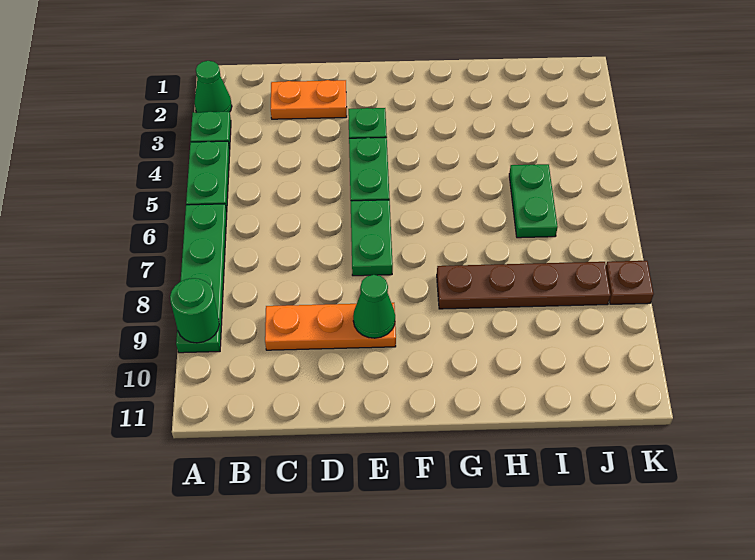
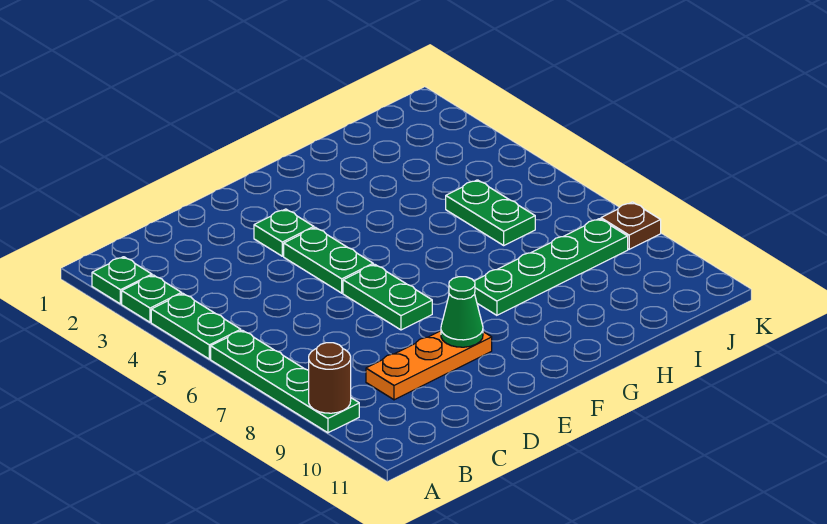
green 1x1 cone [195,61,232,112] -> green 1x1 plate [92,257,152,304]
green 1x1 round brick [170,278,219,343] -> brown 1x1 round brick [309,343,351,413]
orange 1x2 plate [271,80,347,119] -> none
brown 1x4 plate [437,262,610,309] -> green 1x4 plate [474,219,628,315]

